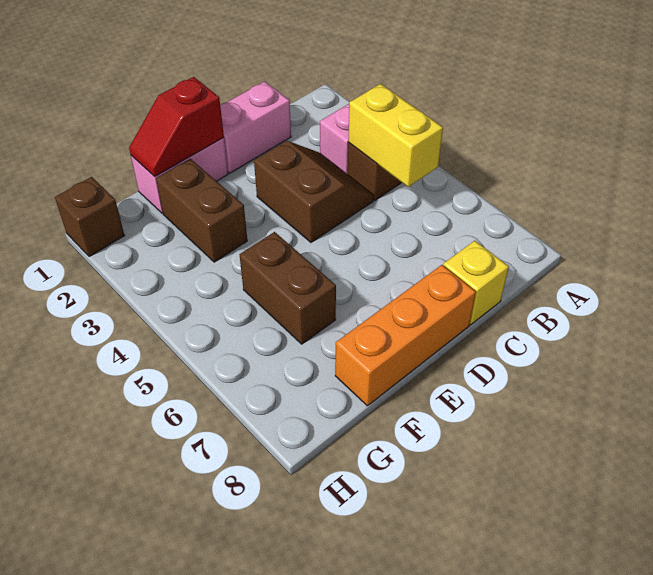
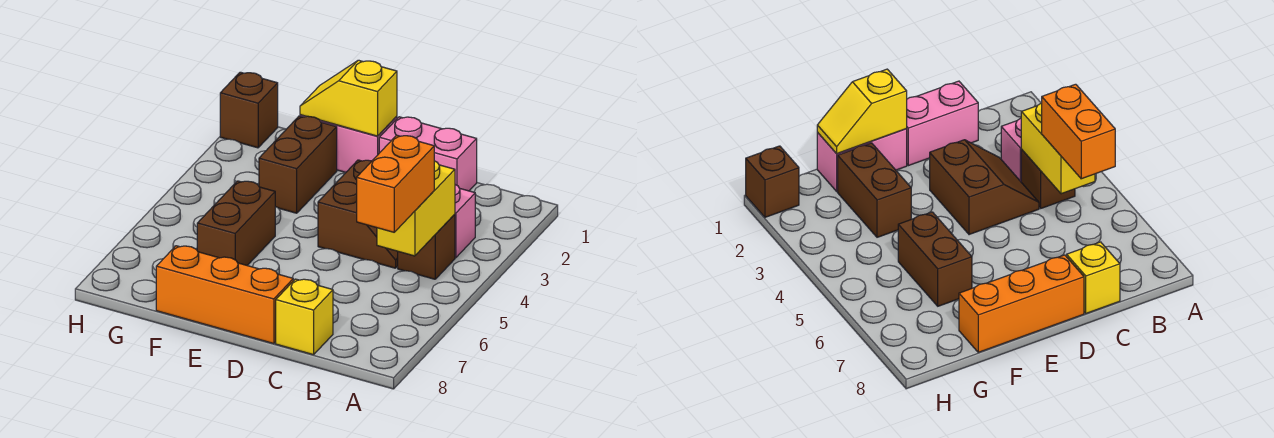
none -> orange 1x2 brick [357,135,434,232]
red 1x2 slope [129,77,224,177] -> yellow 1x2 slope [300,60,397,136]

